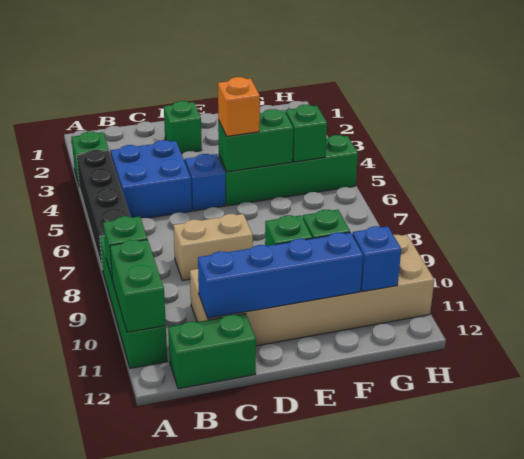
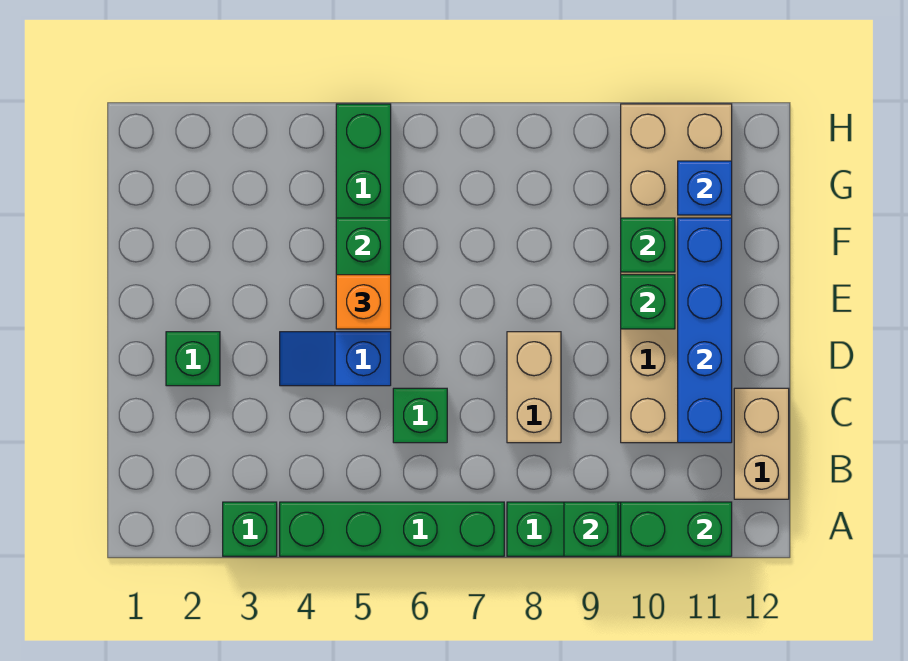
black 1x4 brick [77,150,130,267] -> green 1x4 brick [280,502,504,556]
blue 2x2 brick [111,140,192,218] -> none
green 1x2 brick [168,314,256,389] -> tan 1x2 brick [734,388,789,499]
green 1x1 brick [286,105,327,162] -> green 1x1 brick moved to [393,388,447,443]

